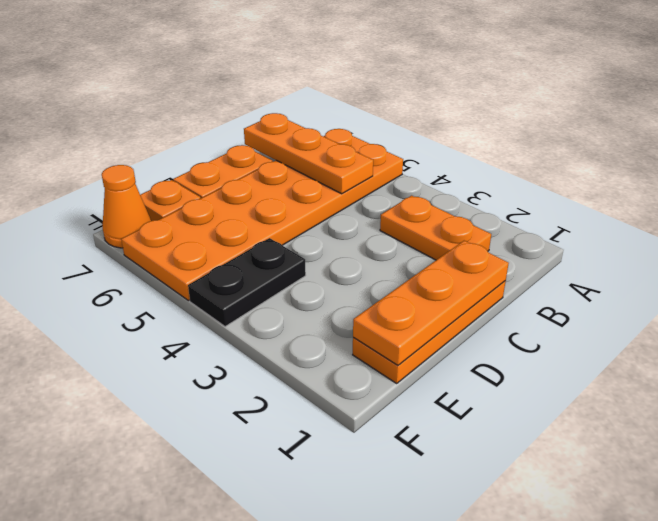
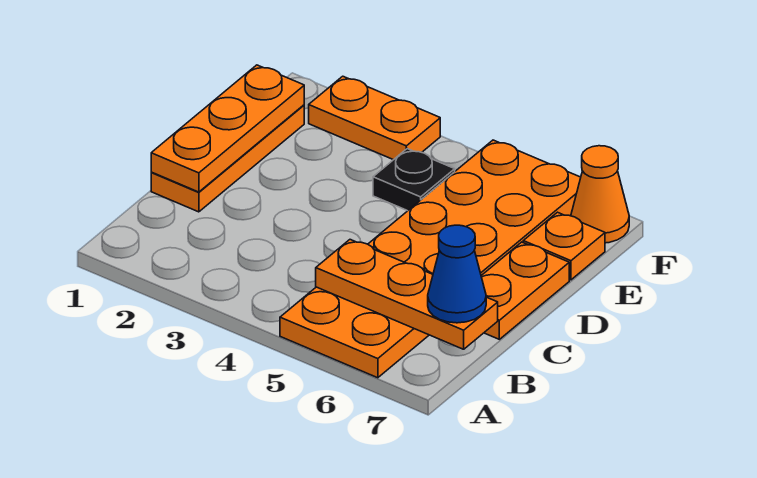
orange 1x2 plate [380,196,491,260] -> orange 1x2 plate moved to [309,76,440,160]
none -> blue 1x1 cone [428,225,486,323]
black 1x2 plate [188,238,306,327] -> black 1x1 plate [373,149,455,211]

